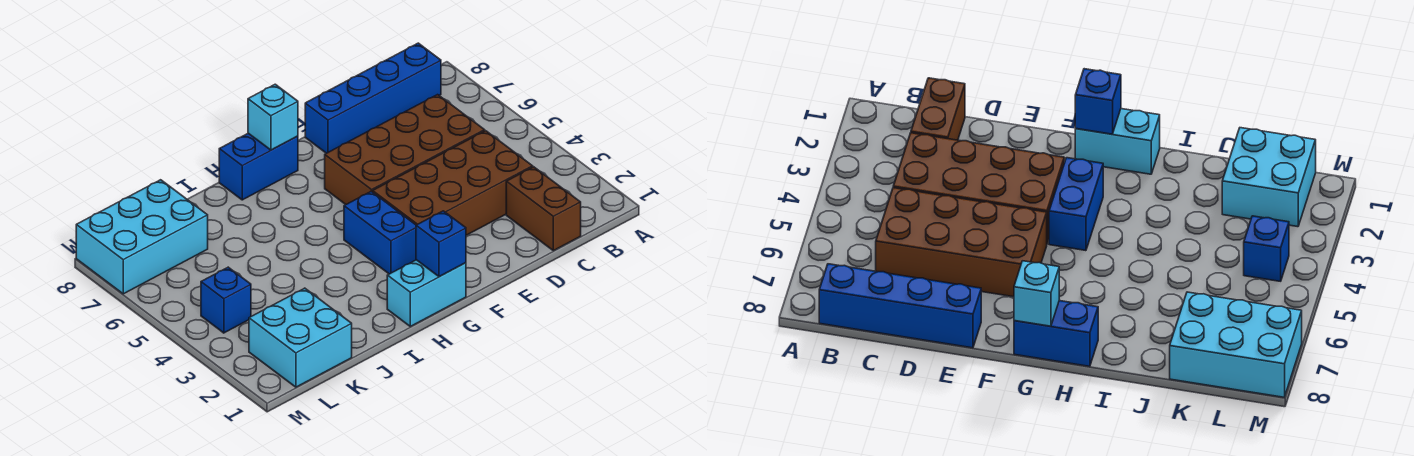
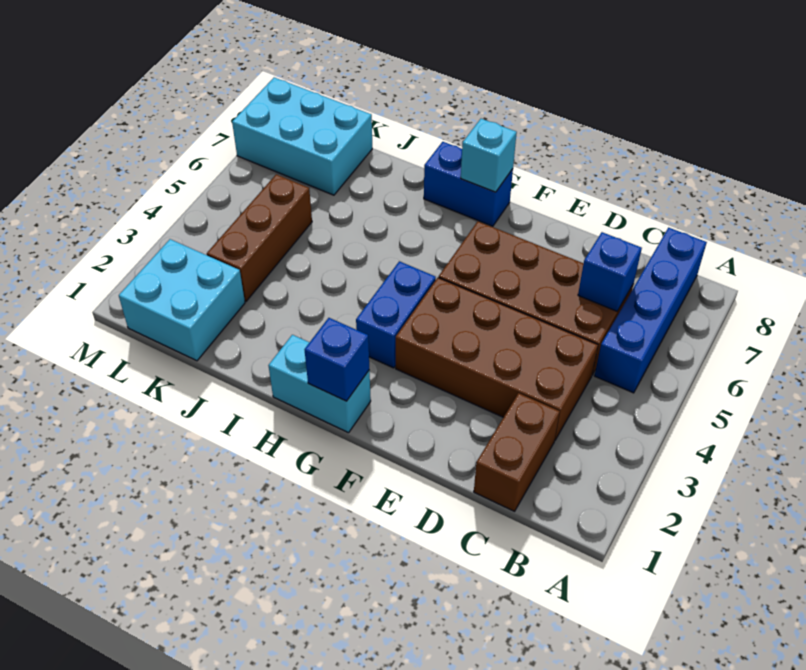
blue 1x4 brick [305,43,441,153] -> blue 1x4 brick turned to [595,228,707,393]
none -> brown 1x3 brick [207,174,312,301]
blue 1x1 brick [201,267,251,333] -> blue 1x1 brick moved to [578,232,642,311]

